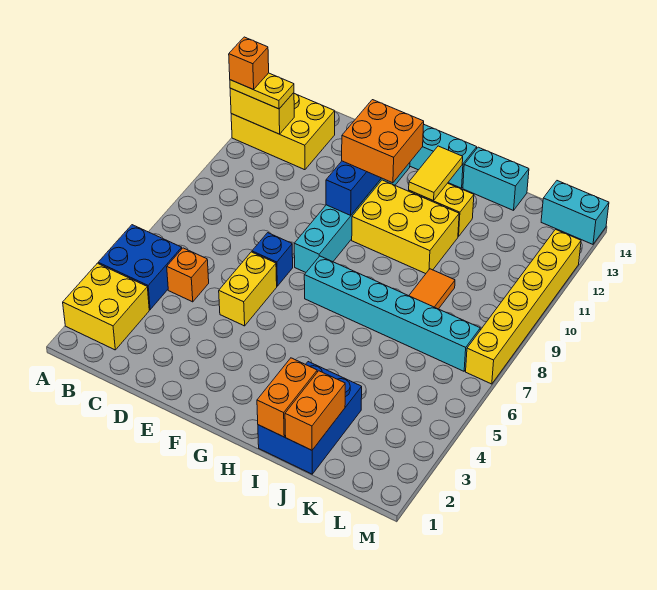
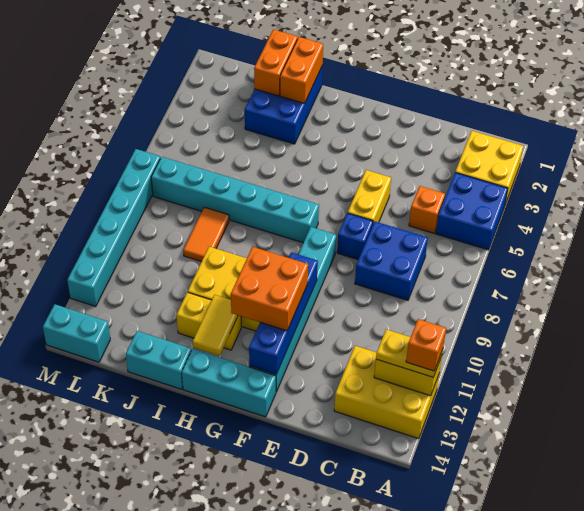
none -> blue 2x2 brick [355,222,428,300]
yellow 1x6 brick [466,229,581,384] -> cyan 1x6 brick [67,149,160,306]

